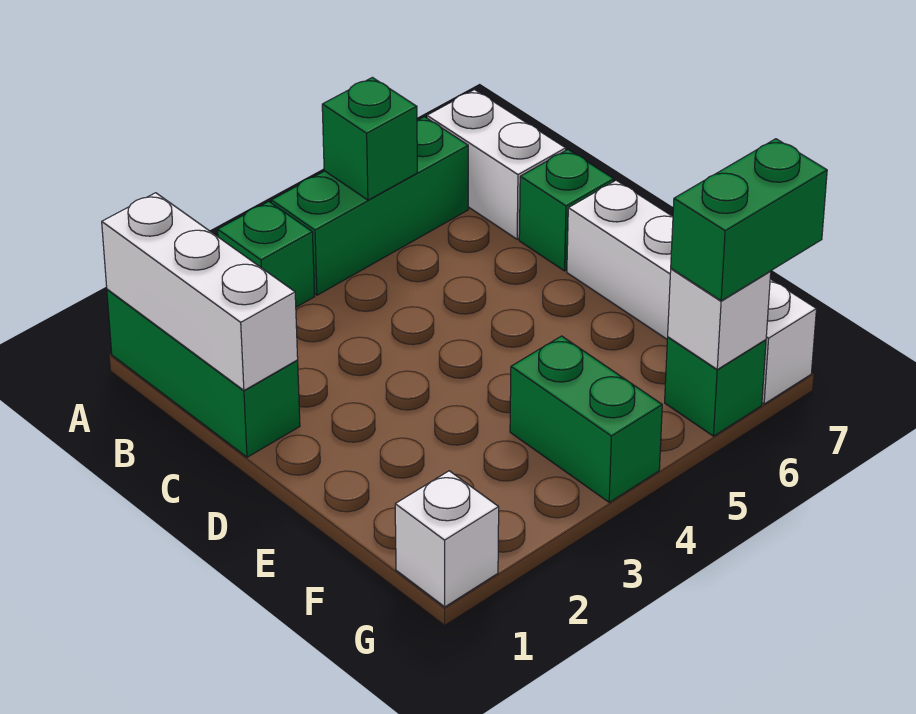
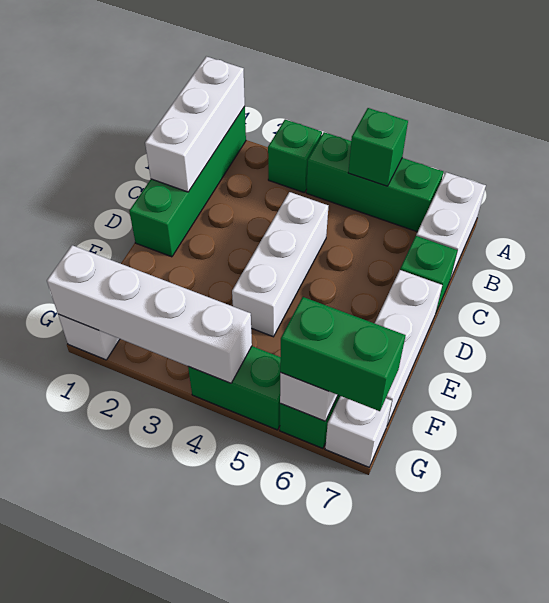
green 1x3 brick [107,289,300,457] -> green 1x4 brick [129,107,246,257]
none -> white 1x3 brick [232,192,328,337]
green 1x2 brick [510,336,662,502] -> green 1x2 brick turned to [188,346,281,430]
none -> white 1x4 brick [47,245,252,383]

